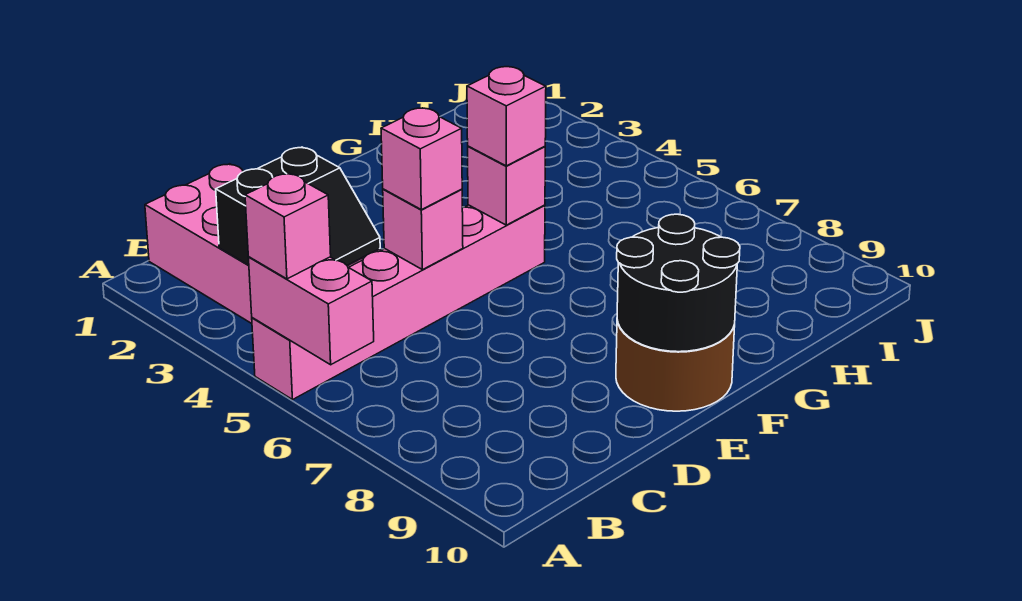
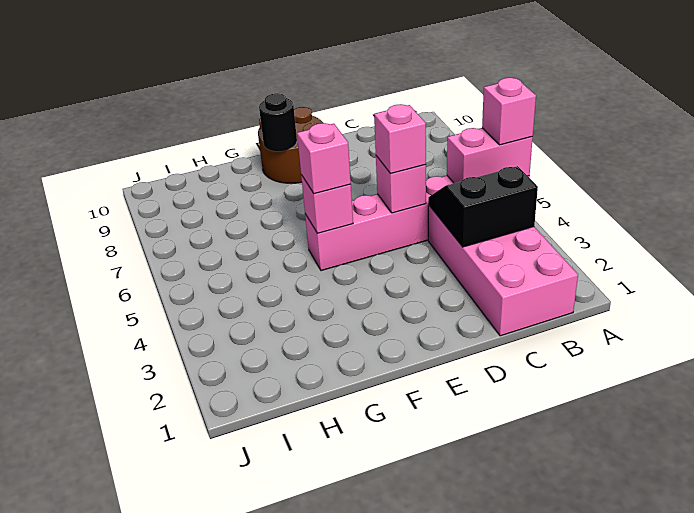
pink 1x2 brick [248,257,374,365] -> pink 1x2 brick turned to [447,128,533,183]
black 2x2 round brick [617,214,740,352] -> black 1x1 round brick [259,93,297,151]

